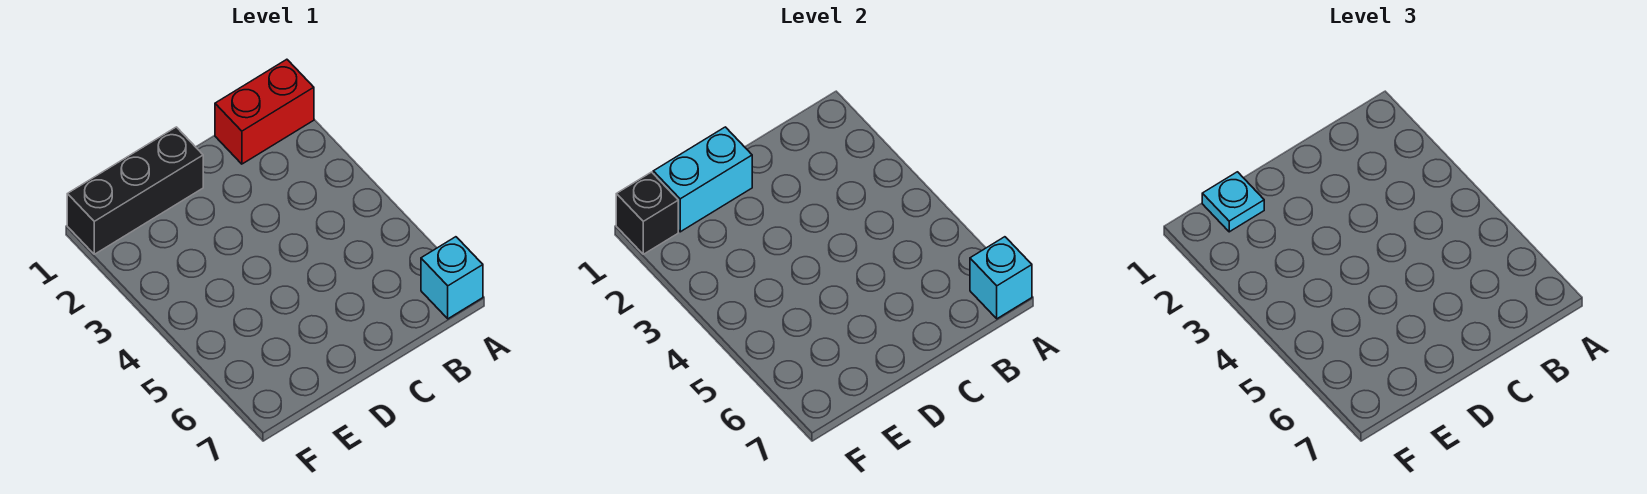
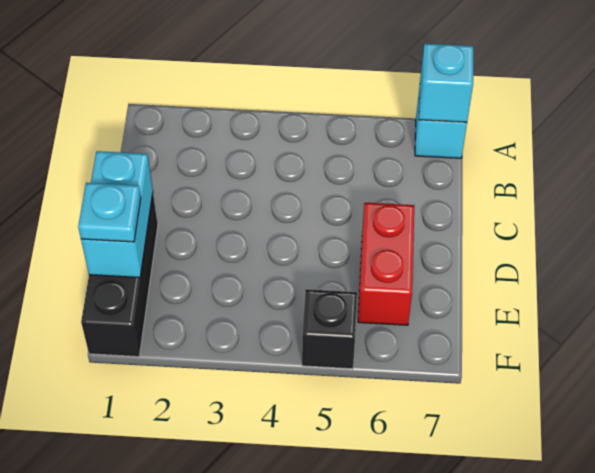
red 1x2 brick [215,59,314,164] -> red 1x2 brick moved to [358,203,414,325]
black 1x1 brick [616,172,678,254] -> black 1x1 brick moved to [302,289,357,369]

